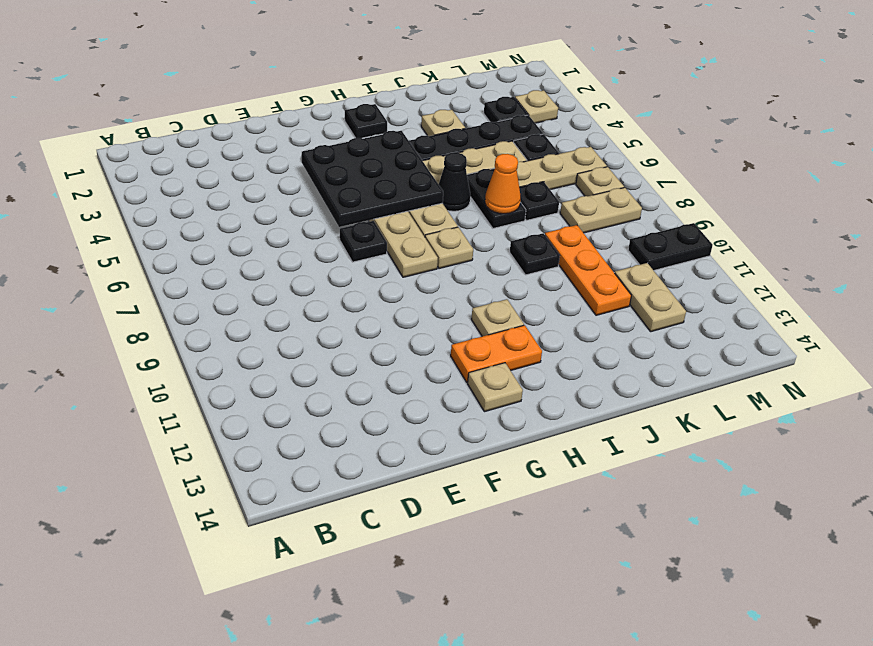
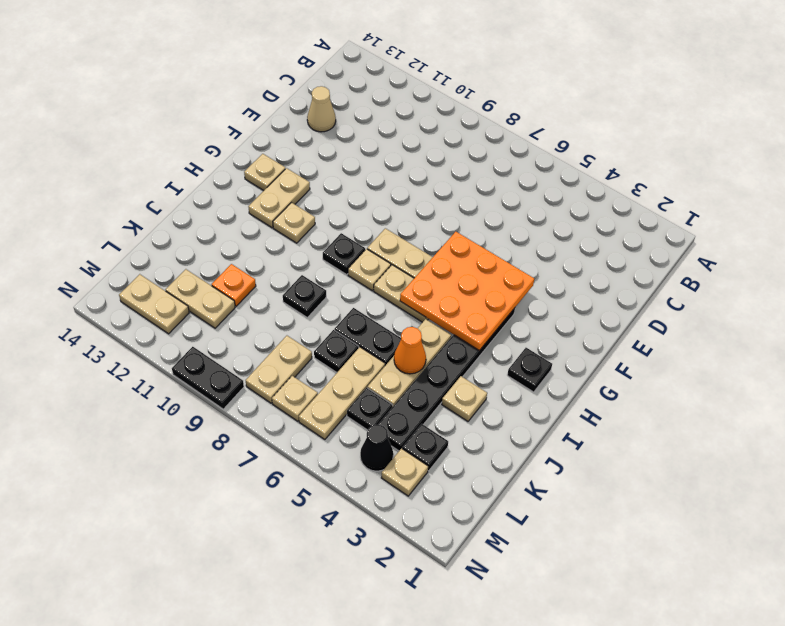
none -> tan 1x1 cone [307,86,336,132]
black 3x3 plate [301,131,443,227] -> orange 3x3 plate [400,232,534,350]
black 1x1 plate [340,221,387,262] -> black 1x1 plate moved to [323,233,365,275]
orange 1x2 plate [451,325,542,383] -> tan 1x2 plate [248,168,310,228]
black 1x1 cone [439,152,470,211] -> black 1x1 cone moved to [360,425,393,471]
orange 1x1 cone [485,154,521,214] -> orange 1x1 cone moved to [394,327,426,374]
orange 1x3 plate [545,225,631,315] -> orange 1x1 plate [212,264,256,306]
black 1x2 plate [628,223,713,270] -> black 1x2 plate turned to [172,347,244,409]
none -> tan 1x2 plate [119,274,189,334]

